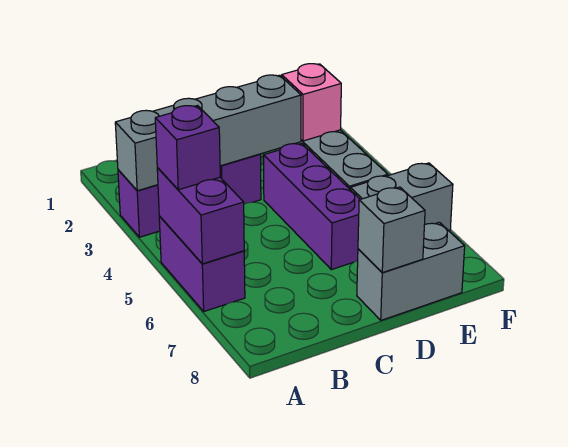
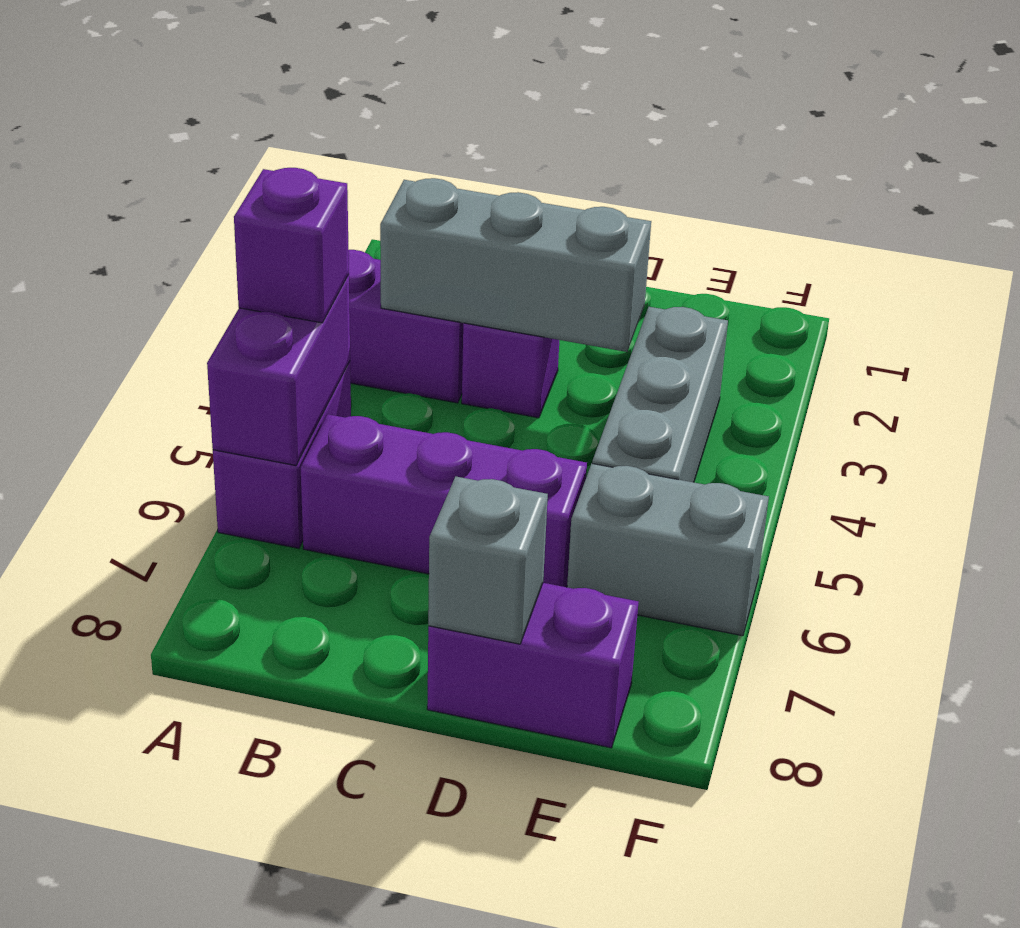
grey 1x4 brick [115,75,301,191] -> grey 1x3 brick [380,178,651,352]
purple 1x3 brick [264,143,360,270] -> purple 1x3 brick turned to [301,414,587,587]
grey 1x2 brick [357,222,465,320] -> purple 1x2 brick [427,583,638,748]
pink 1x1 brick [282,64,341,141] -> none

